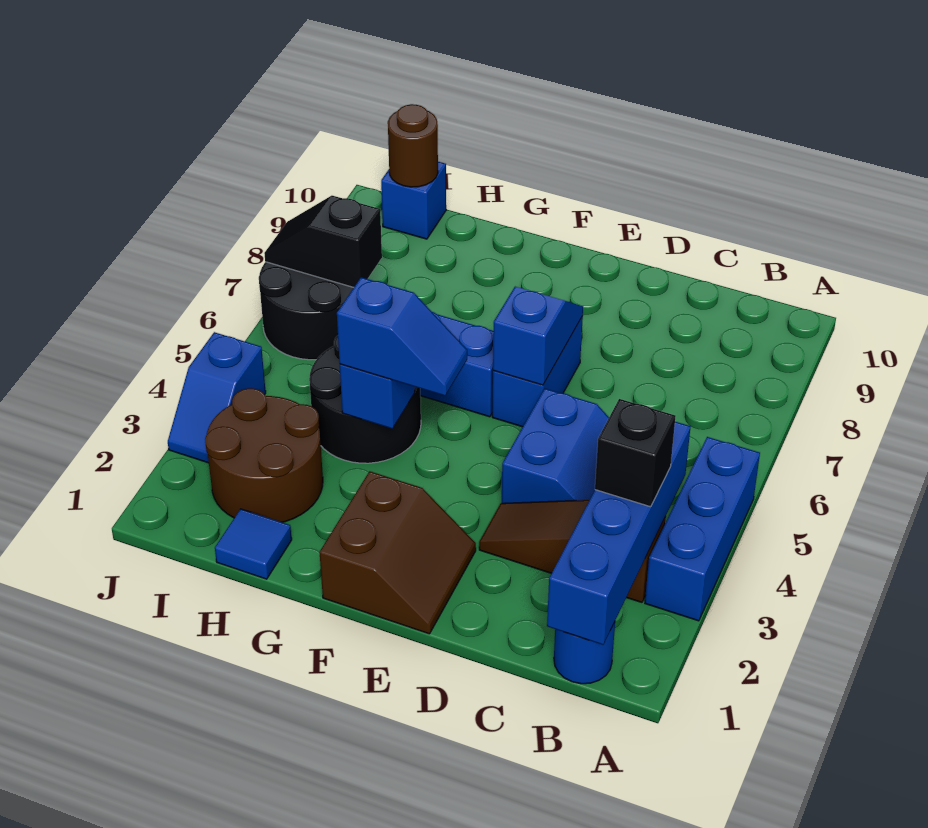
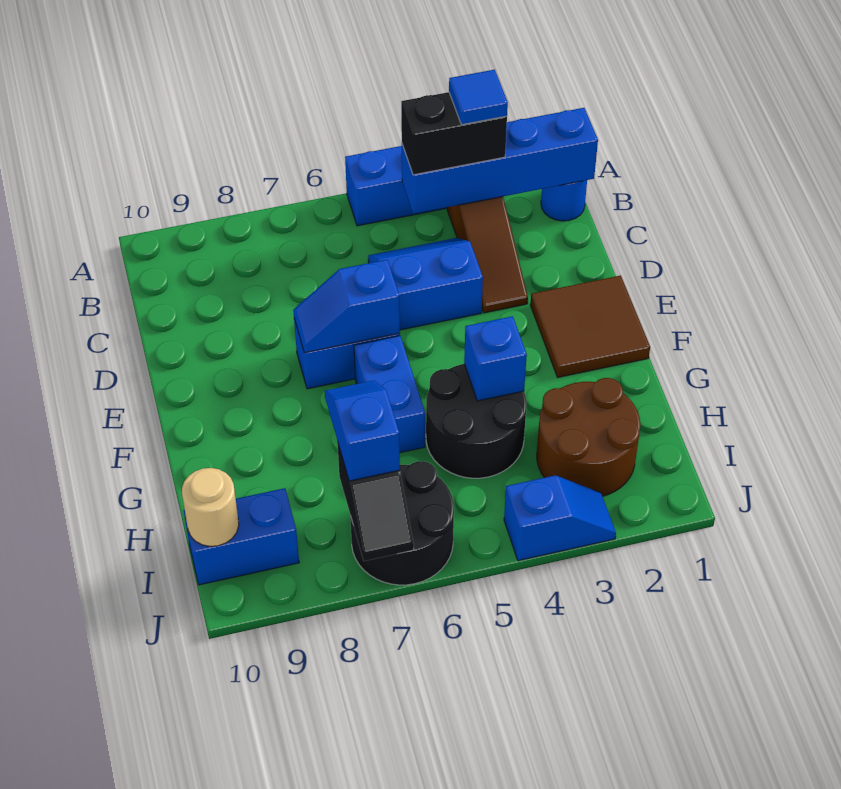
black 1x1 brick [595,399,676,507] -> black 1x2 brick [401,92,507,175]
brown 2x2 slope [320,471,476,634] -> brown 2x2 tile [530,276,650,377]
blue 1x2 slope [337,277,467,396] -> blue 1x2 slope moved to [325,380,400,481]
blue 1x1 tile [215,509,292,579] -> blue 1x1 tile moved to [449,70,508,125]
blue 1x1 brick [381,162,446,239] -> blue 1x2 brick [184,488,299,585]
brown 1x1 round brick [388,104,438,187] -> tan 1x1 round brick [182,468,239,546]

